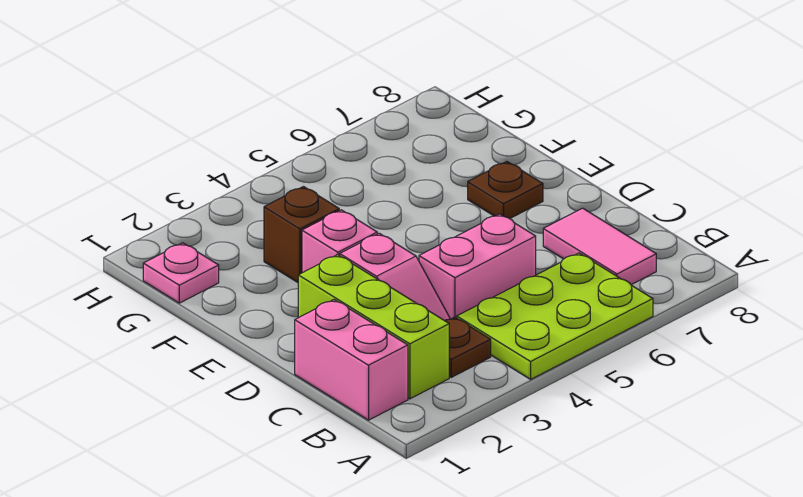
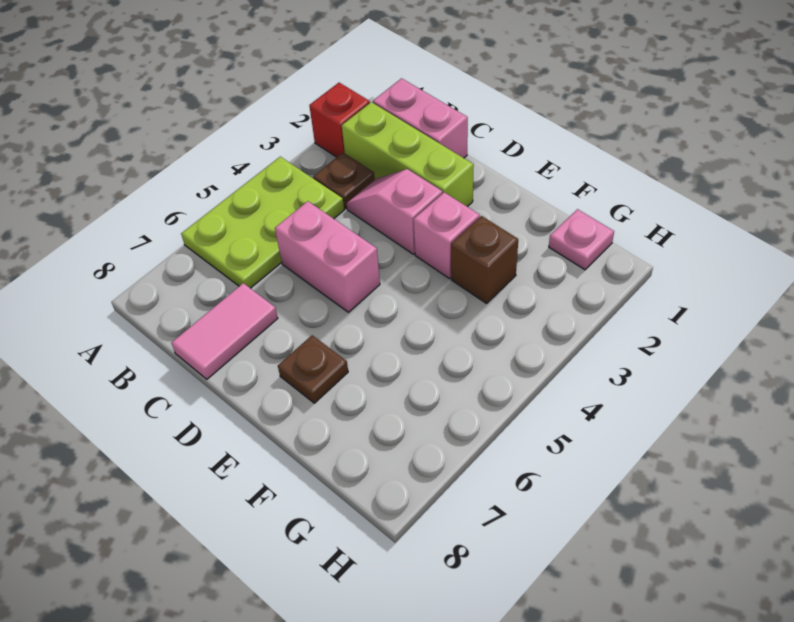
none -> red 1x1 brick [309,83,370,157]
pink 1x2 tile [543,208,656,285] -> pink 1x2 tile turned to [171,283,278,379]
pink 1x2 brick [419,214,536,319] -> pink 1x2 brick turned to [275,201,380,312]

